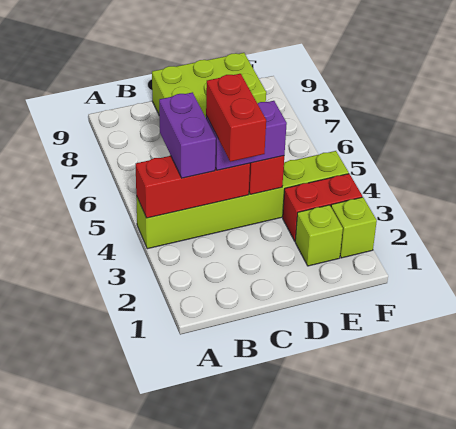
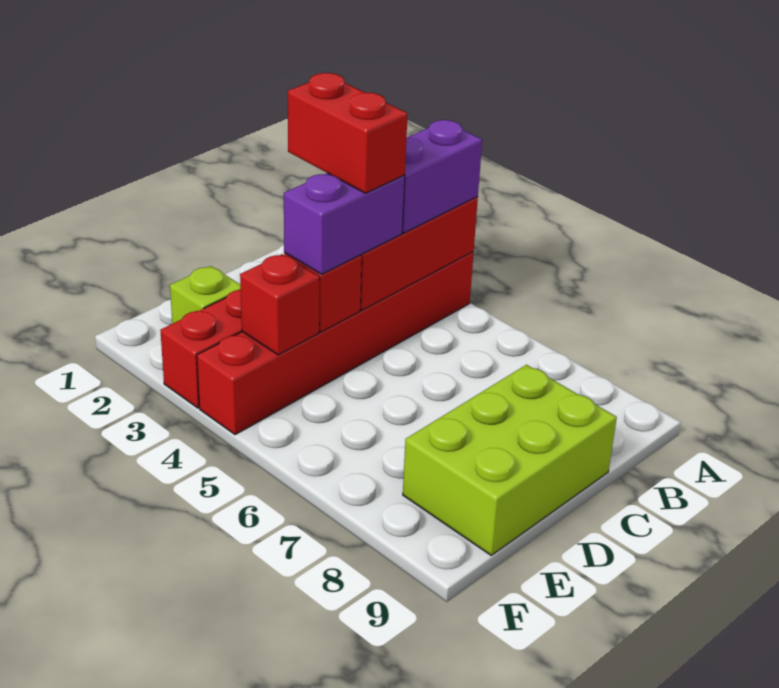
lime 1x6 brick [136,151,349,249] -> red 1x6 brick [197,252,474,435]
purple 1x2 brick [159,92,216,178] -> purple 1x2 brick turned to [402,120,482,233]
none -> red 1x1 brick [240,254,320,355]
lime 1x1 brick [331,197,377,258] -> none

